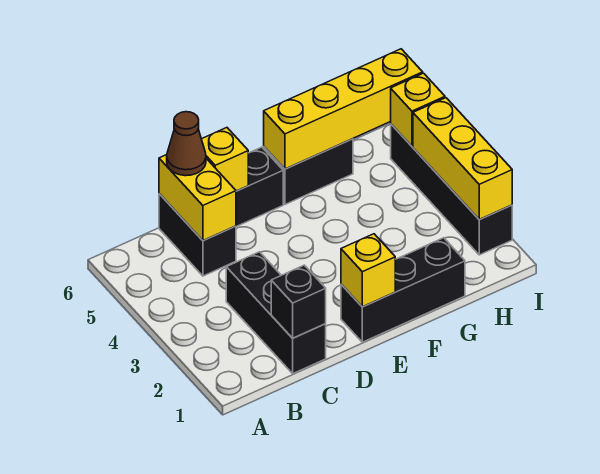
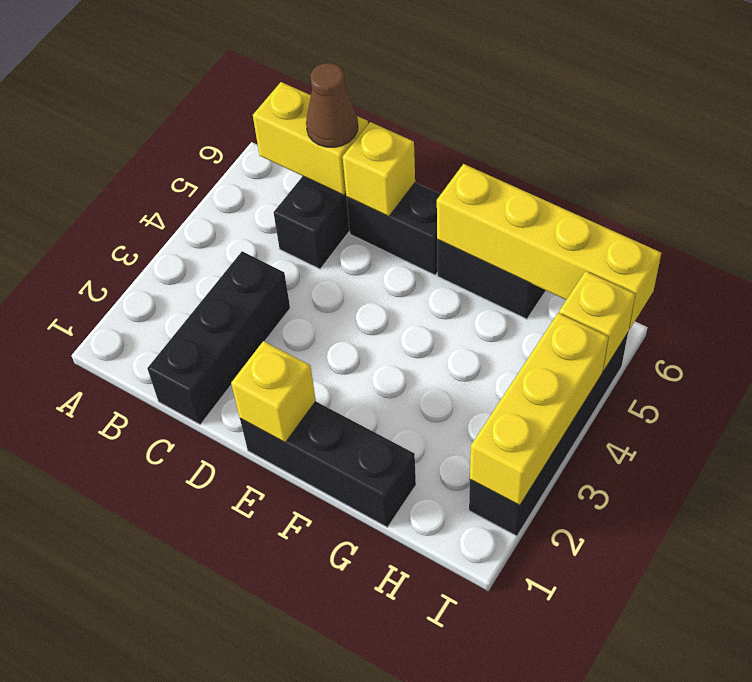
black 1x1 brick [271,265,326,338] -> none
yellow 1x2 brick [159,155,236,240] -> yellow 1x2 brick turned to [253,82,368,195]

